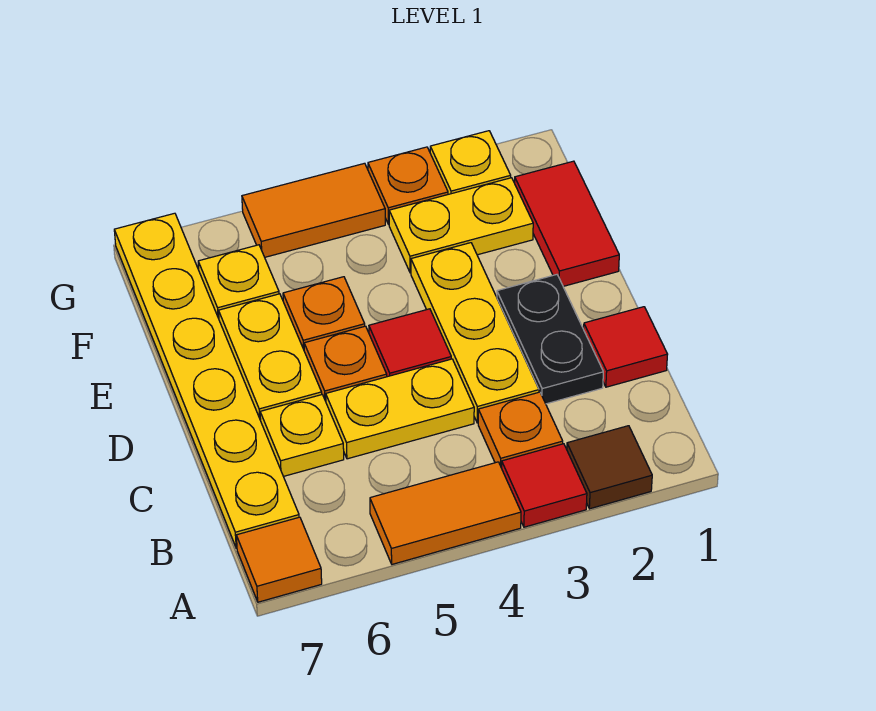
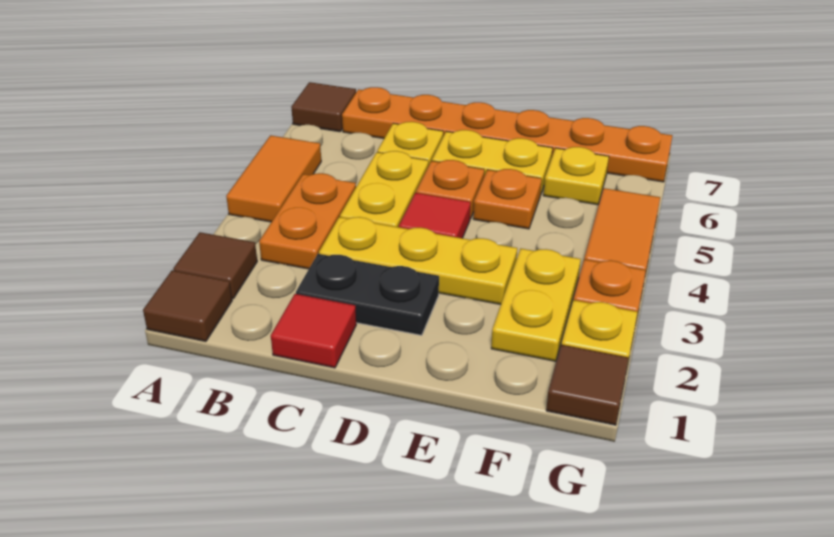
none -> brown 1x1 tile [143,270,232,341]
red 1x1 tile [502,444,587,527] -> none
orange 1x1 tile [236,517,322,602] -> brown 1x1 tile [291,82,356,132]
orange 1x1 plate [478,392,563,468] -> orange 1x2 plate [259,173,356,269]
yellow 1x6 plate [114,213,299,548] -> orange 1x6 plate [342,87,672,182]
red 1x2 tile [515,161,619,286] -> none
none -> brown 1x1 tile [546,345,629,425]

